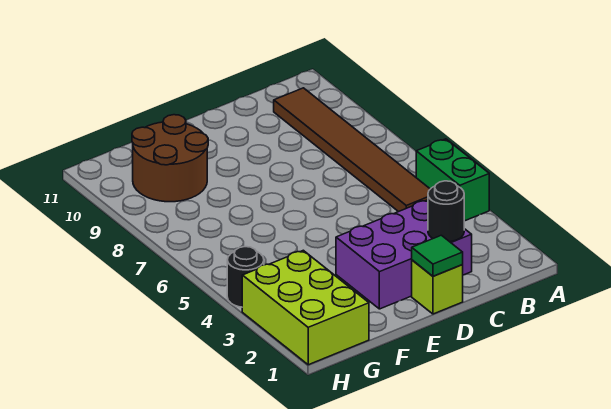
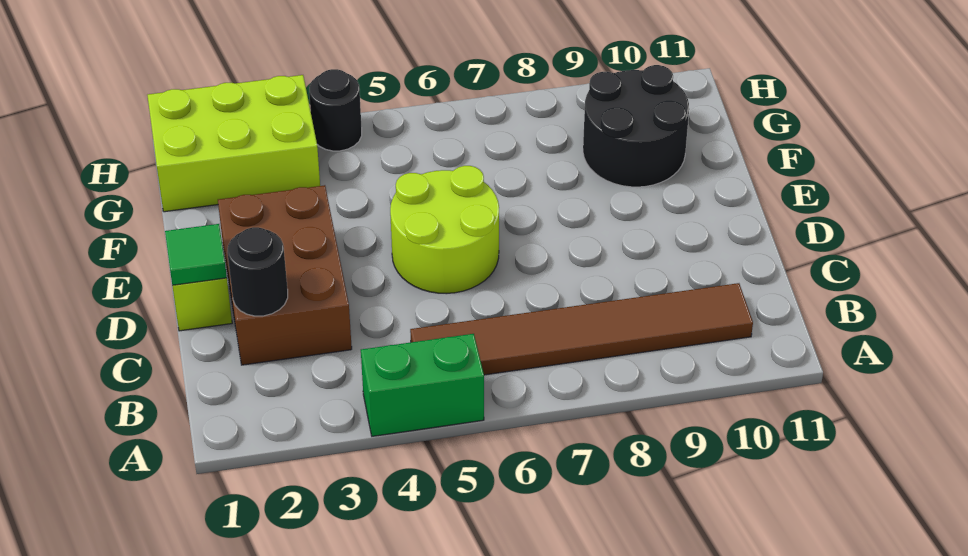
purple 2x3 brick [336,200,472,309] -> brown 2x3 brick [218,185,352,365]
none -> lime 2x2 round brick [390,166,499,294]
brown 2x2 round brick [132,115,208,202] -> black 2x2 round brick [583,65,689,187]

